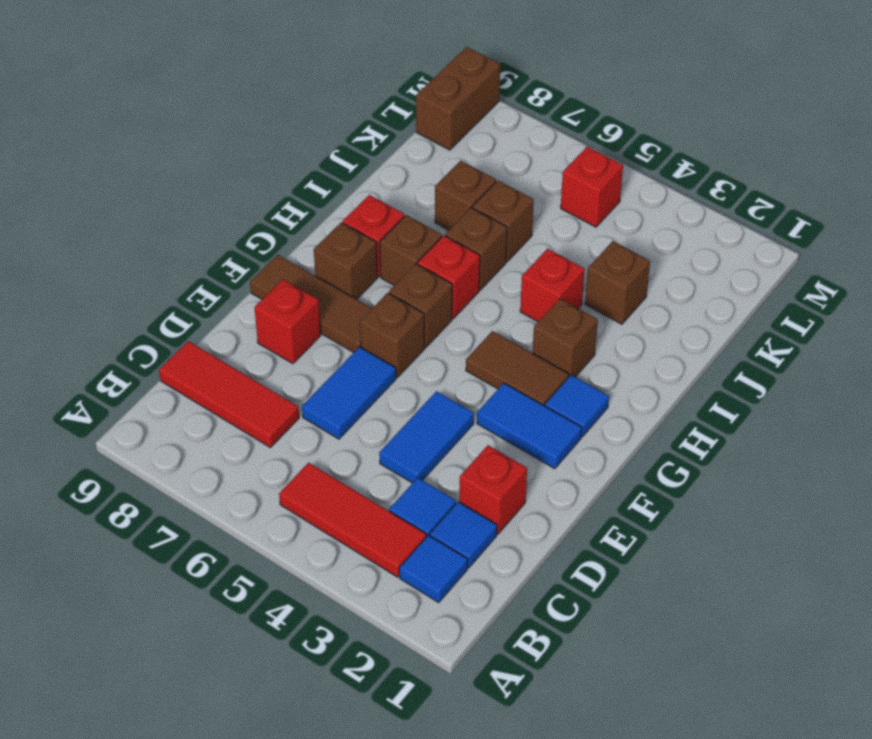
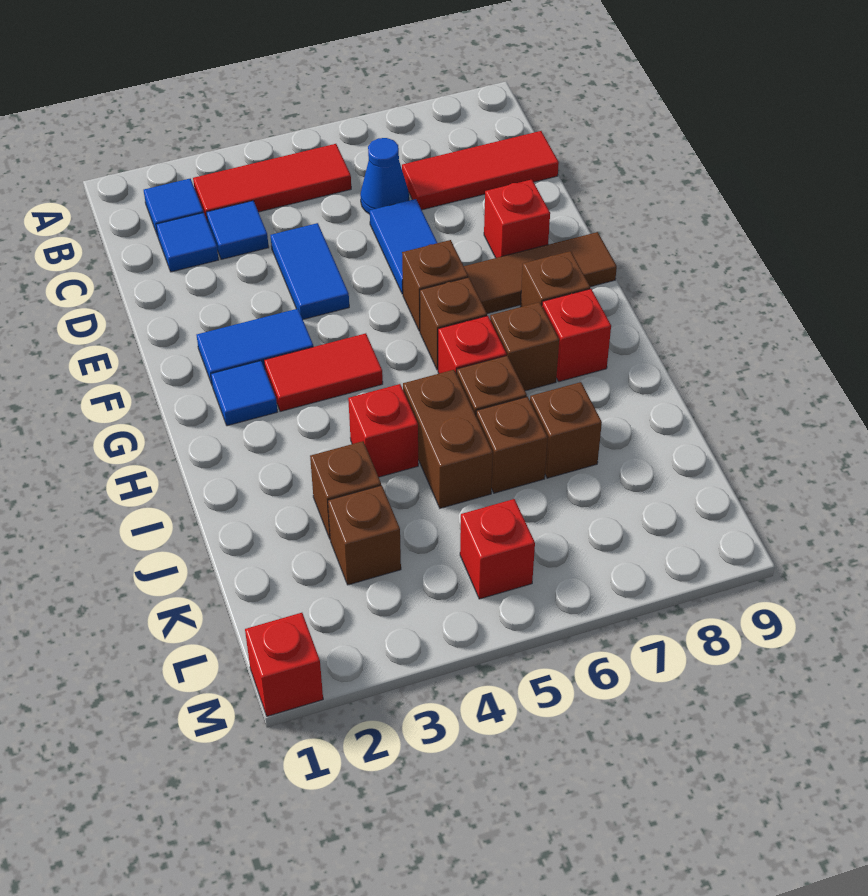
none -> blue 1x1 cone [360,138,409,214]
red 1x1 brick [459,445,527,534] -> red 1x1 brick moved to [245,613,323,716]
brown 1x2 tile [466,331,569,406] -> red 1x2 tile [264,333,383,412]
brown 1x1 brick [533,299,598,377] -> brown 1x1 brick moved to [328,485,401,585]
brown 1x2 brick [416,47,500,150] -> brown 1x2 brick moved to [403,370,493,508]

